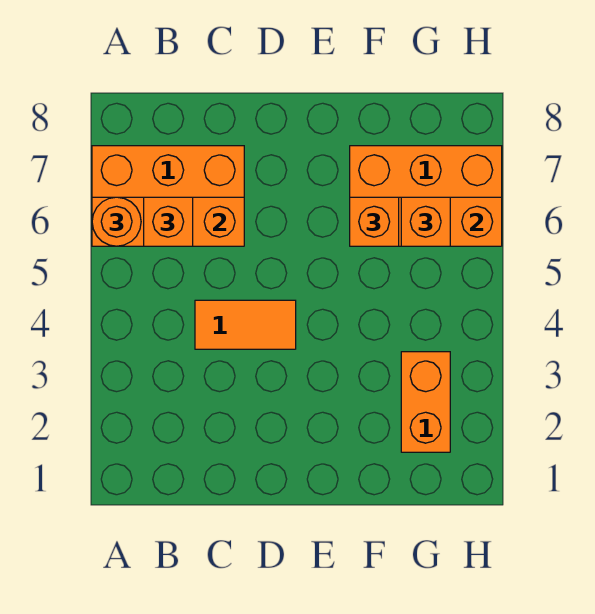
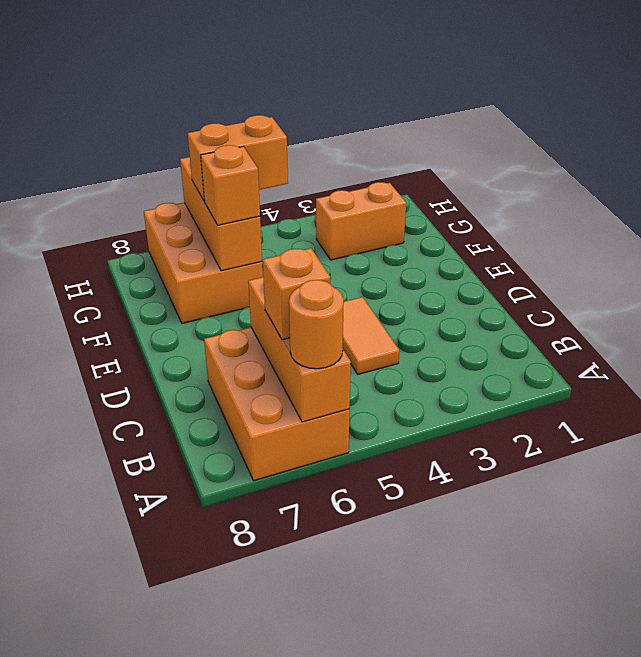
orange 1x1 brick [401,197,450,246] -> orange 1x2 brick [188,115,288,201]

